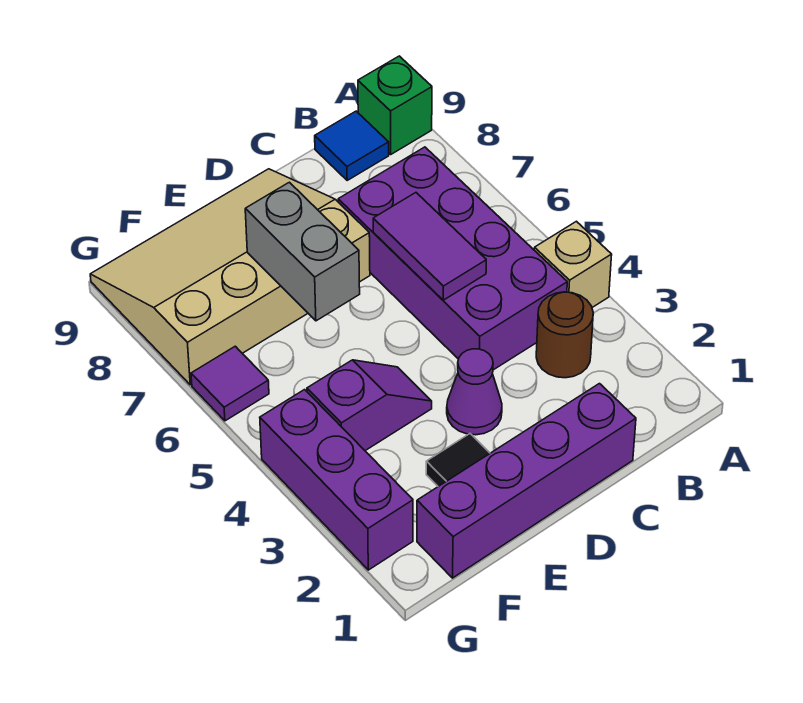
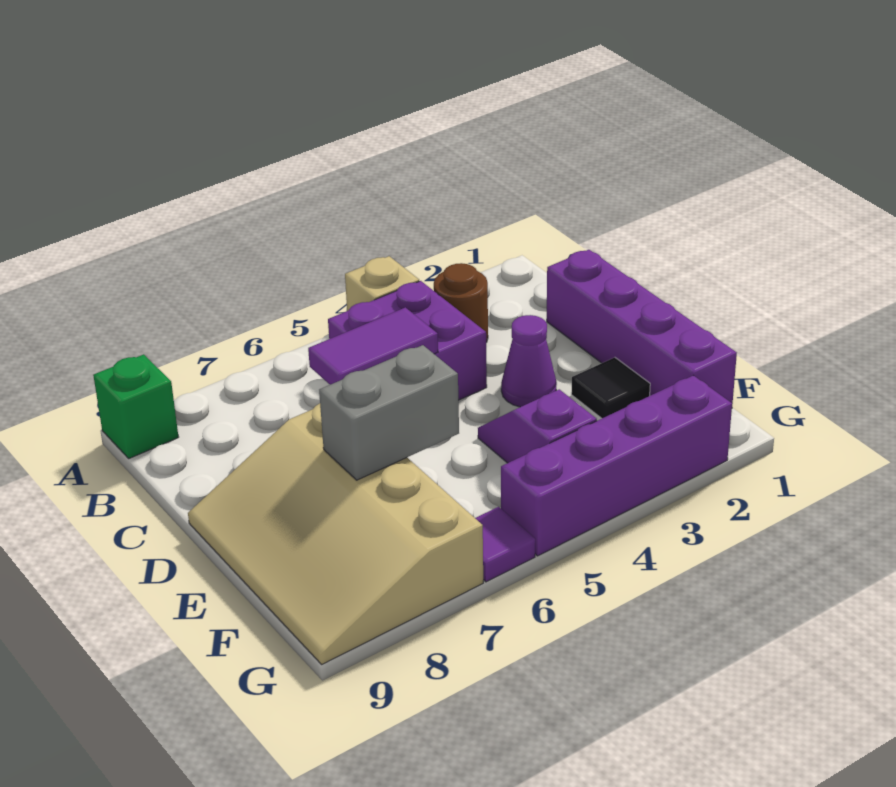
purple 2x4 brick [338,147,567,370] -> purple 2x2 brick [328,281,487,400]
blue 1x1 tile [315,111,389,180] -> none
purple 1x3 brick [260,390,413,570] -> purple 1x4 brick [501,375,732,556]

